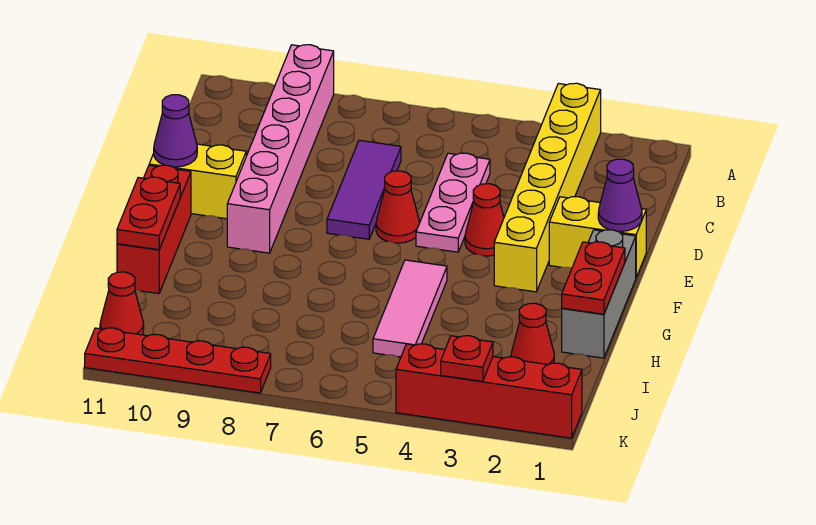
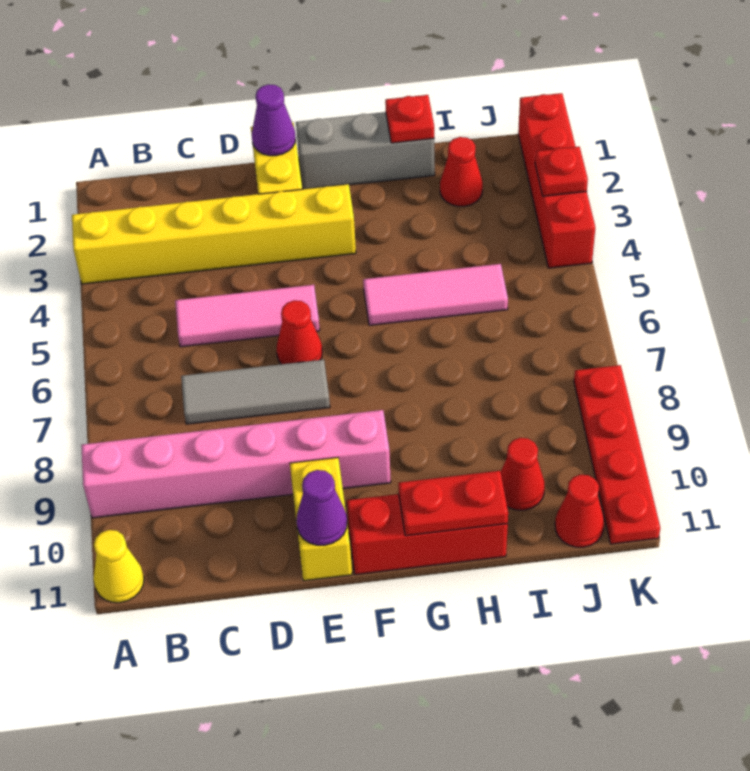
none -> yellow 1x1 cone [93,530,144,603]
pink 1x3 plate [416,153,490,252] -> pink 1x3 tile [175,285,320,347]
purple 1x3 tile [327,140,401,239] -> grey 1x3 tile [181,360,330,424]
red 1x1 cone [465,184,504,256] -> red 1x1 cone moved to [501,438,545,510]
red 1x2 plate [562,242,625,314] -> red 1x1 plate [385,95,434,143]

